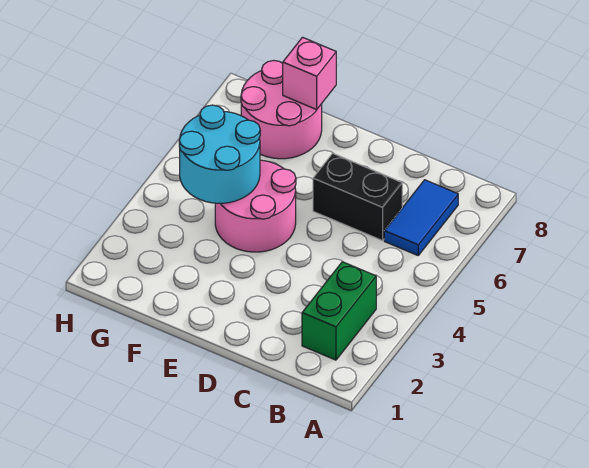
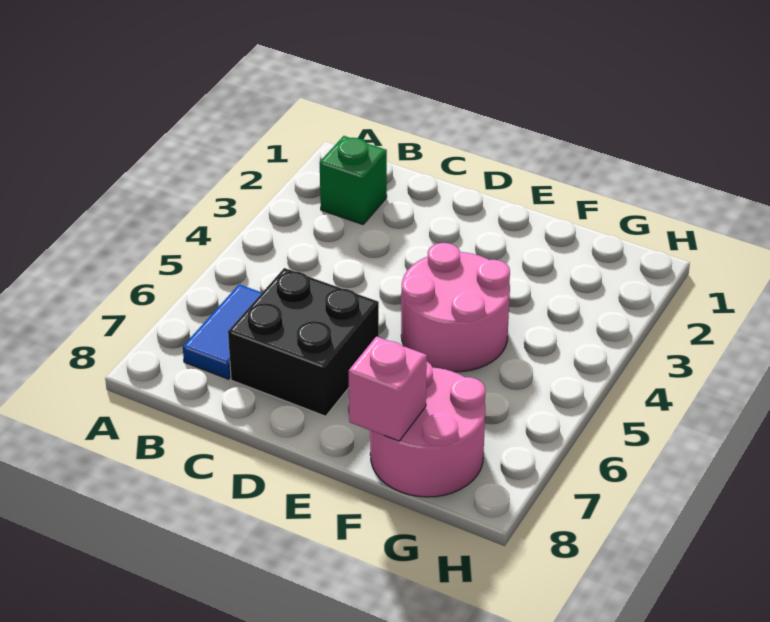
green 1x2 brick [302,262,376,360] -> green 1x1 brick [320,136,387,224]
black 1x2 brick [313,153,402,241] -> black 2x2 brick [228,268,379,416]
cyan 2x2 round brick [179,105,260,203] -> none

